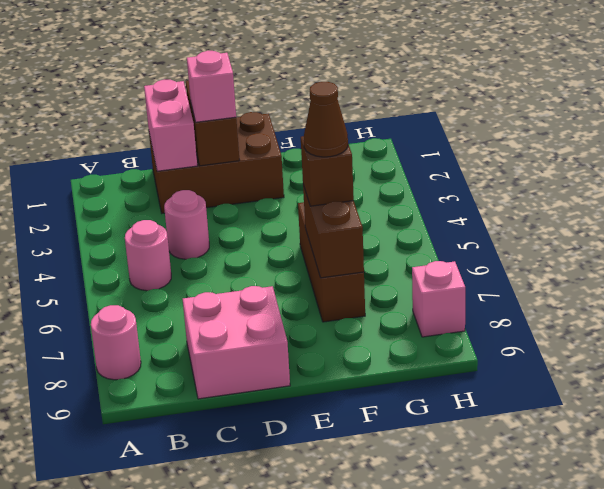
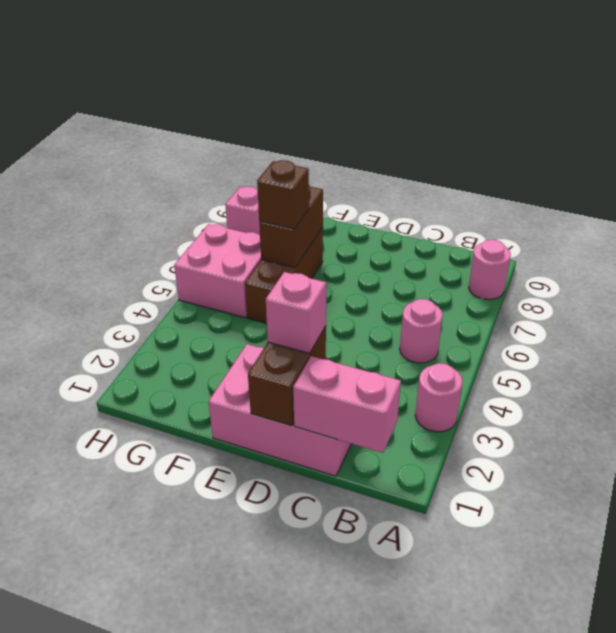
brown 2x3 brick [149,112,284,213] -> pink 2x3 brick [209,344,351,476]
pink 1x2 brick [144,80,197,171] -> pink 1x2 brick turned to [293,356,401,453]
pink 1x1 round brick [164,190,209,259] -> pink 1x1 round brick moved to [415,363,463,432]
pink 2x2 brick [183,286,290,399] -> pink 2x2 brick moved to [174,224,261,318]
brown 1x1 cone [304,82,348,157] -> none

